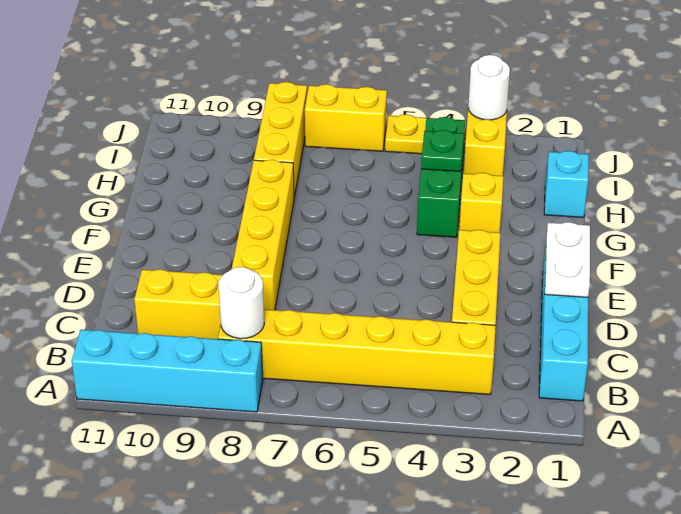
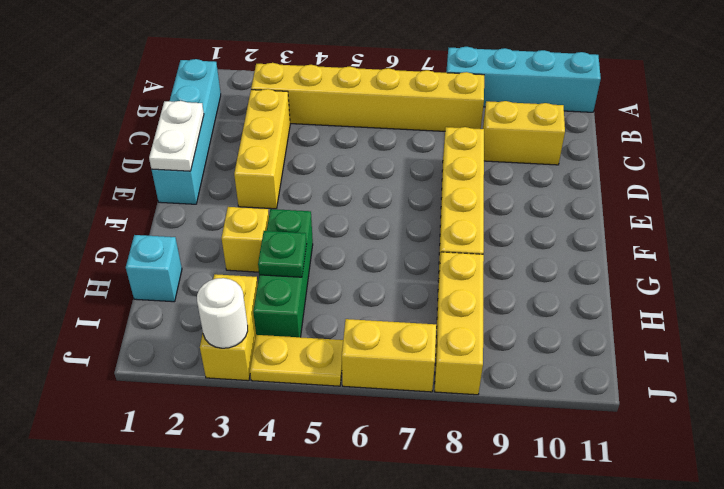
white 1x1 round brick [219,267,264,339] -> none

